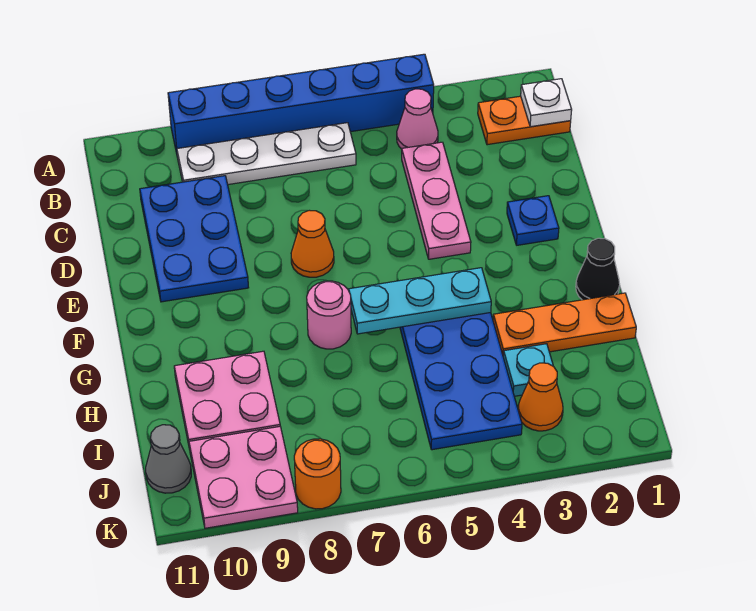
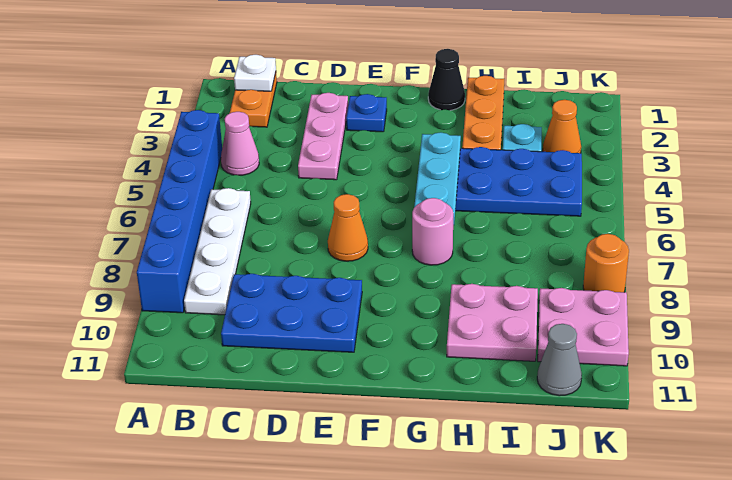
pink 1x3 plate [402,142,471,259] -> pink 1x3 plate turned to [298,93,348,180]

